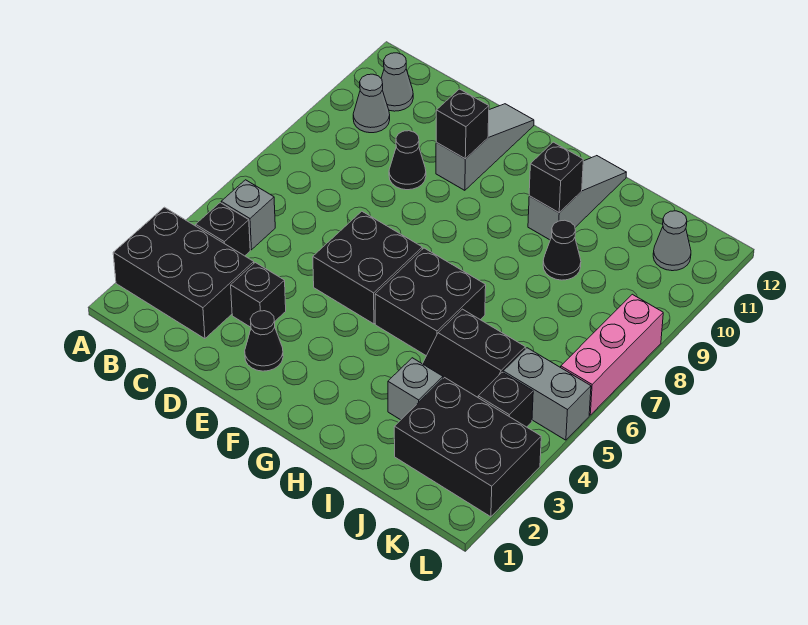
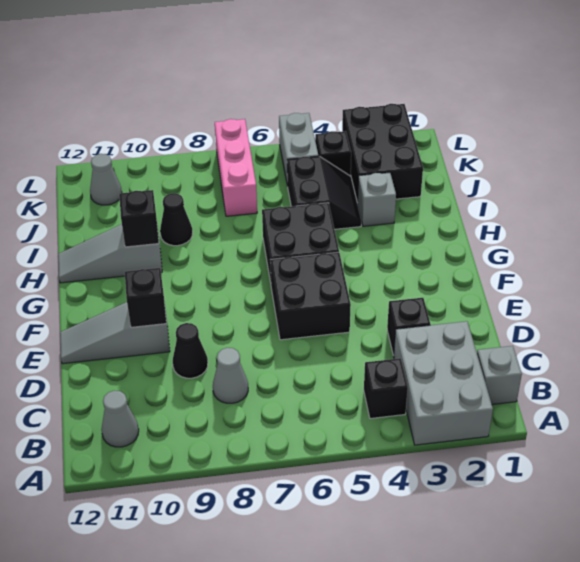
black 2x3 brick [113,207,254,339] -> grey 2x3 brick [394,321,493,445]
grey 1x1 brick [221,180,275,250] -> grey 1x1 brick moved to [477,346,522,405]
grey 1x1 cone [353,74,390,133] -> grey 1x1 cone moved to [213,348,248,403]
black 1x1 cone [245,311,283,371] -> none
pink 1x3 brick [561,294,663,415] -> pink 1x3 brick turned to [215,119,257,216]

